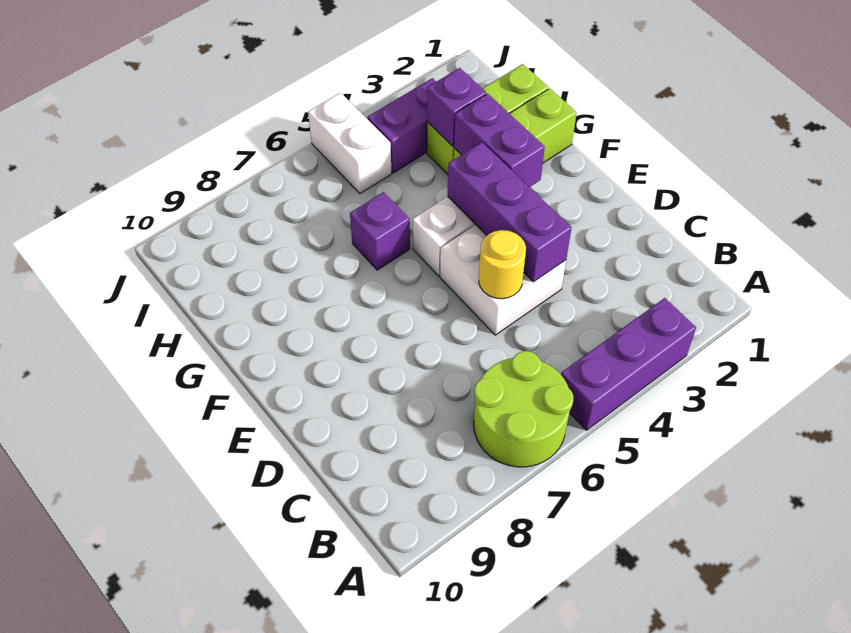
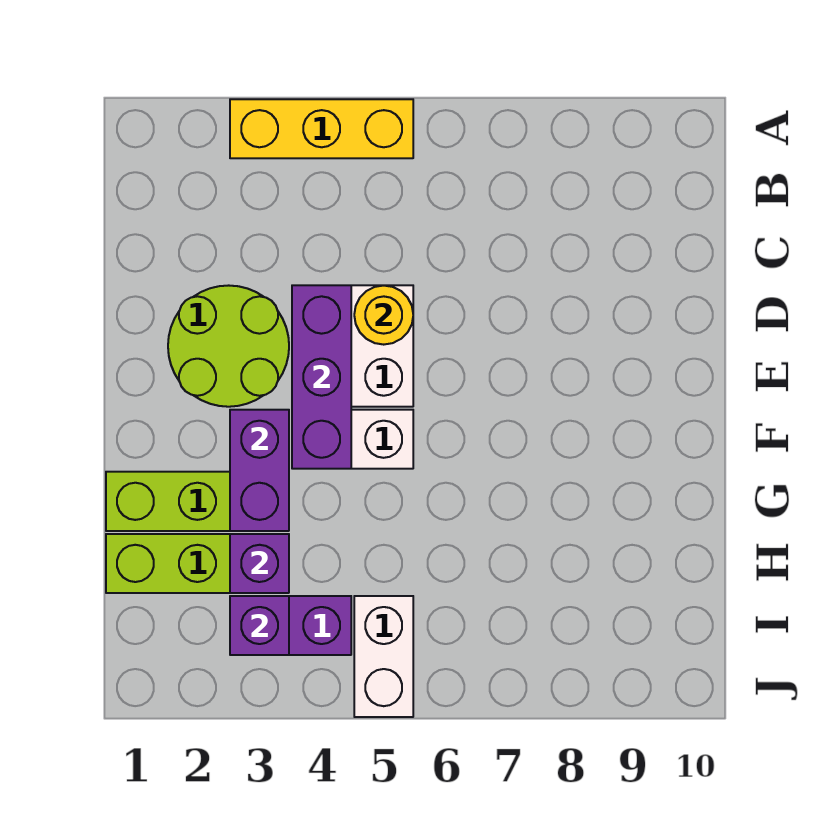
purple 1x3 brick [561,298,696,430] -> yellow 1x3 brick [230,99,413,158]
lime 2x2 round brick [474,351,573,467] -> lime 2x2 round brick moved to [168,285,289,407]
purple 1x1 brick [350,192,410,270] -> purple 1x1 brick moved to [230,596,289,655]

